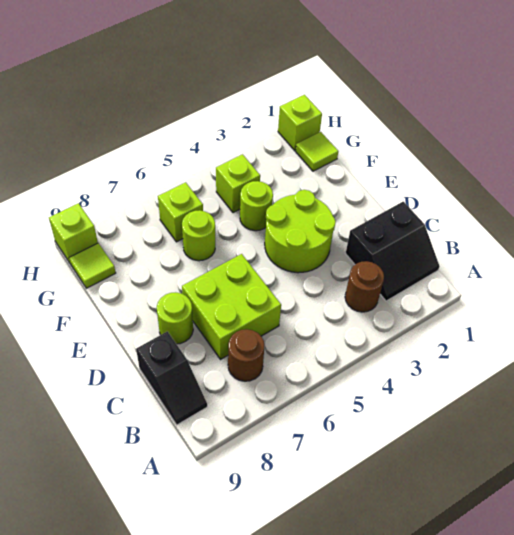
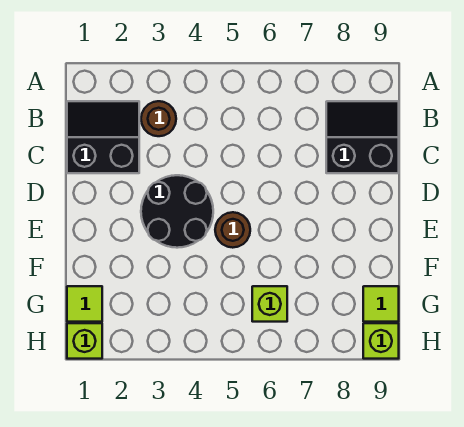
brown 1x1 round brick [228,329,264,381] -> brown 1x1 round brick moved to [215,212,250,248]
black 1x2 slope [136,331,207,425] -> black 2x2 slope [326,101,399,173]
lime 2x2 brick [182,254,281,359] -> none
lime 2x2 round brick [265,190,336,273] -> black 2x2 round brick [141,175,213,248]
lime 1x1 round brick [157,292,193,344] -> none
lime 1x1 round brick [240,181,273,231] -> none
lime 1x1 round brick [182,210,215,261] -> none
lime 1x1 brick [216,154,260,213] -> none

